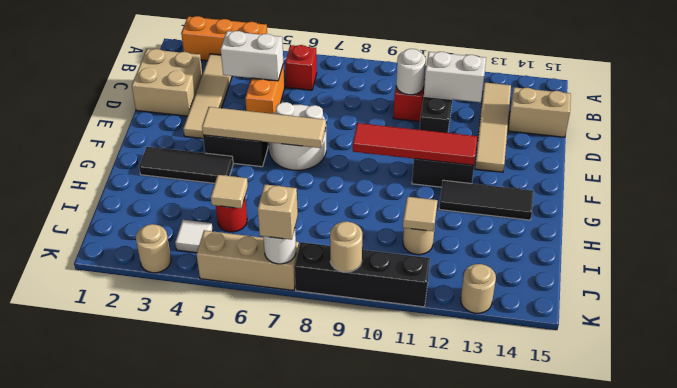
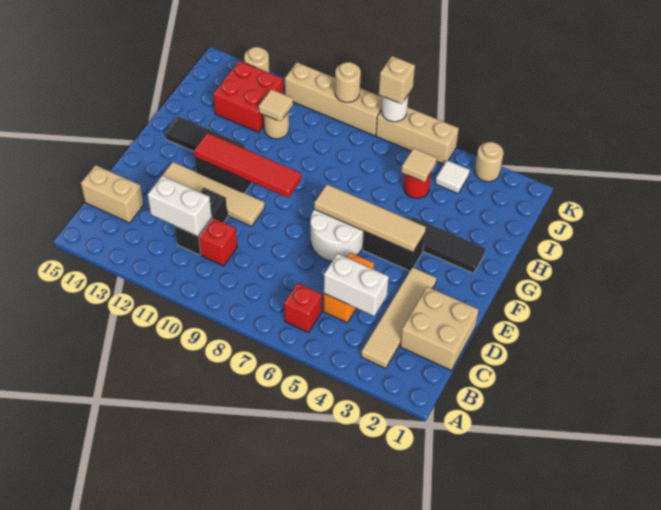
orange 1x3 brick [181,16,267,60] -> none
tan 1x4 tile [475,82,511,172] -> tan 1x4 tile turned to [162,162,265,226]
white 1x1 round brick [396,49,426,95] -> none
none -> red 2x2 brick [213,61,283,132]
black 1x4 brick [295,242,430,307] -> tan 1x4 brick [285,62,383,136]

